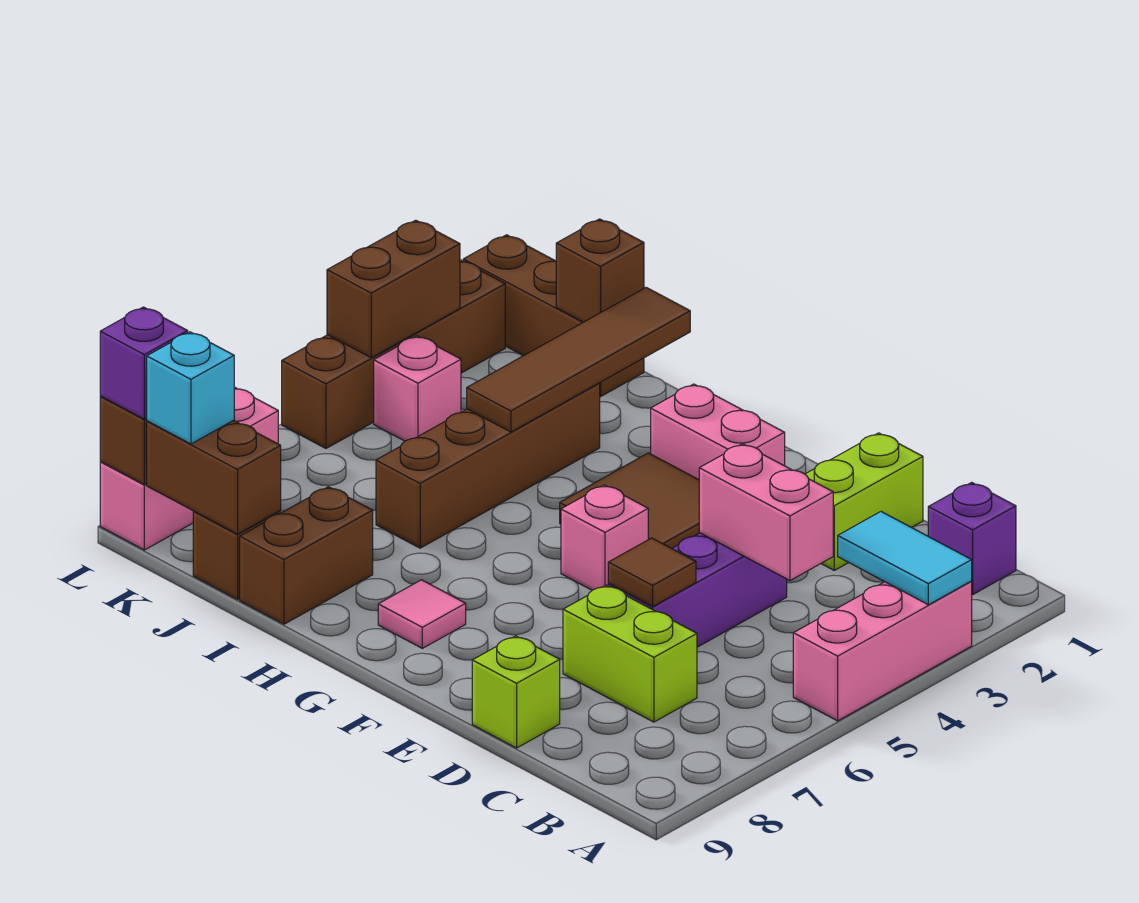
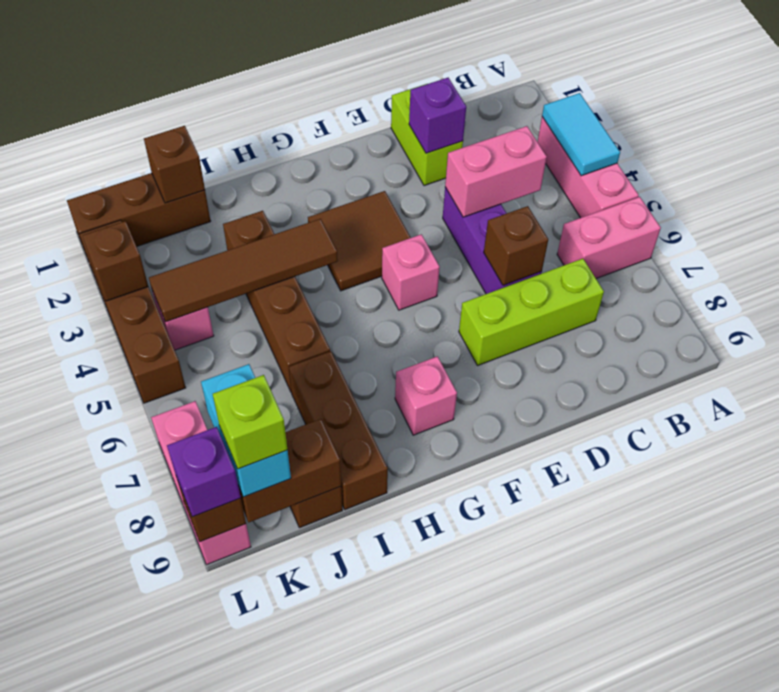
cyan 1x2 tile [838,512,972,605] -> cyan 1x2 tile turned to [542,93,620,176]
purple 1x1 brick [928,482,1016,594] -> purple 1x1 brick moved to [409,78,466,153]
lime 1x2 brick [563,585,697,722] -> lime 1x3 brick [459,259,604,365]
brown 1x1 tile [608,538,696,606] -> brown 1x1 brick [484,206,548,285]
lime 1x1 brick [472,636,560,748] -> lime 1x1 brick moved to [213,375,287,469]
pink 1x2 brick [651,384,785,480] -> pink 1x2 brick moved to [557,197,661,279]
pink 1x1 tile [378,580,466,648] -> pink 1x1 brick [395,356,457,435]
brown 1x4 tile [467,287,690,432] -> brown 1x4 tile turned to [149,219,338,322]
brown 1x2 brick [240,487,373,624] -> brown 1x3 brick [289,351,388,510]
cyan 1x1 brick [147,332,234,444] -> cyan 1x2 brick [201,364,291,497]
brown 1x2 brick [327,220,460,358] -> brown 1x1 brick [82,221,148,301]

